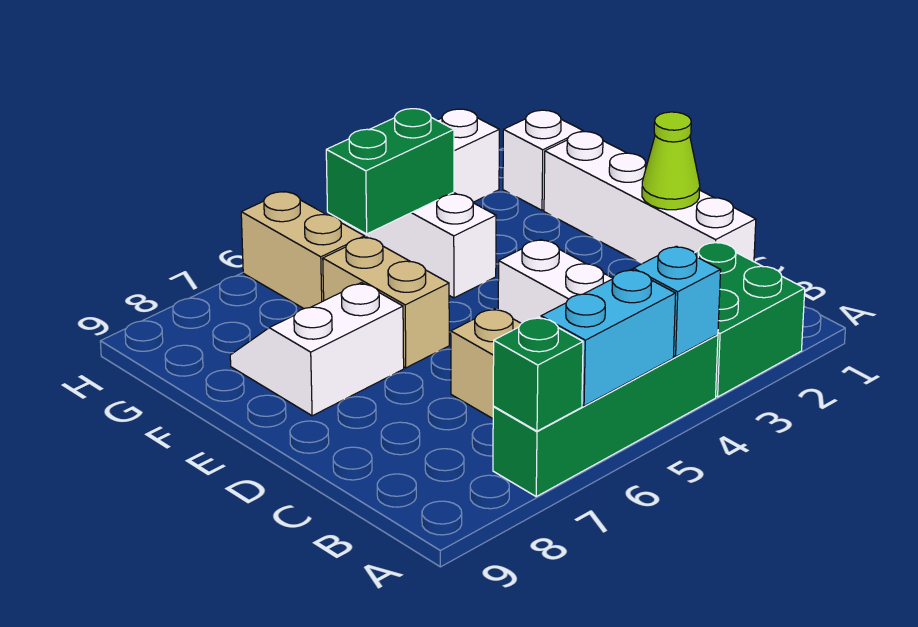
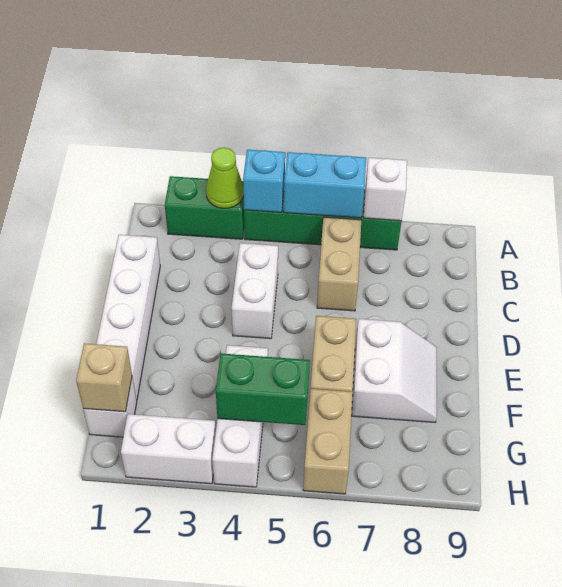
green 2x2 brick [695,242,805,397] -> green 1x2 brick [165,176,244,239]
green 1x1 brick [493,317,583,431] -> white 1x1 brick [364,158,407,221]
lime 1x1 cone [642,112,700,210] -> lime 1x1 cone moved to [206,148,244,208]
white 2x2 slope [230,283,404,416] -> white 2x2 slope turned to [352,319,437,422]
none -> tan 1x1 brick [76,343,132,412]

